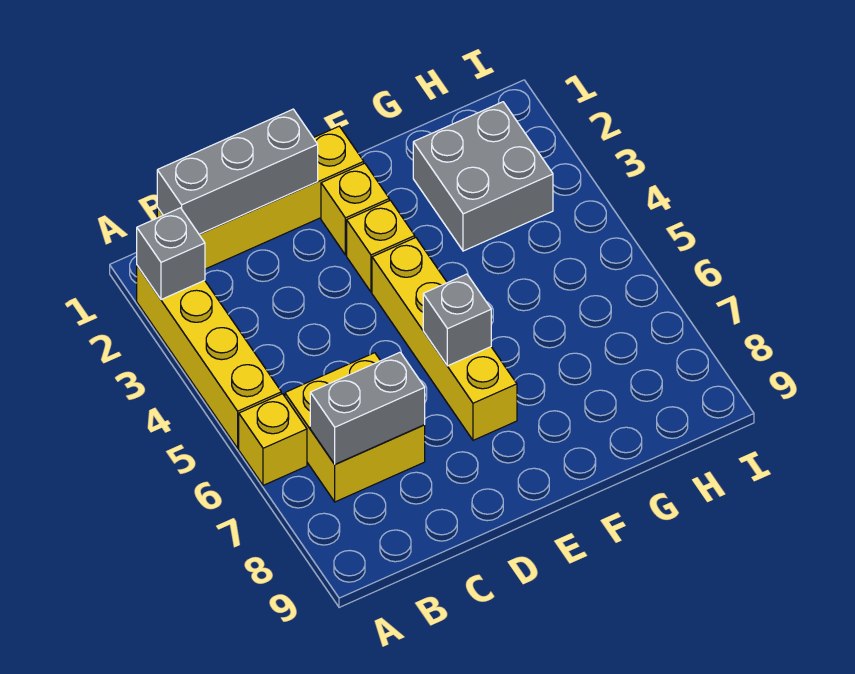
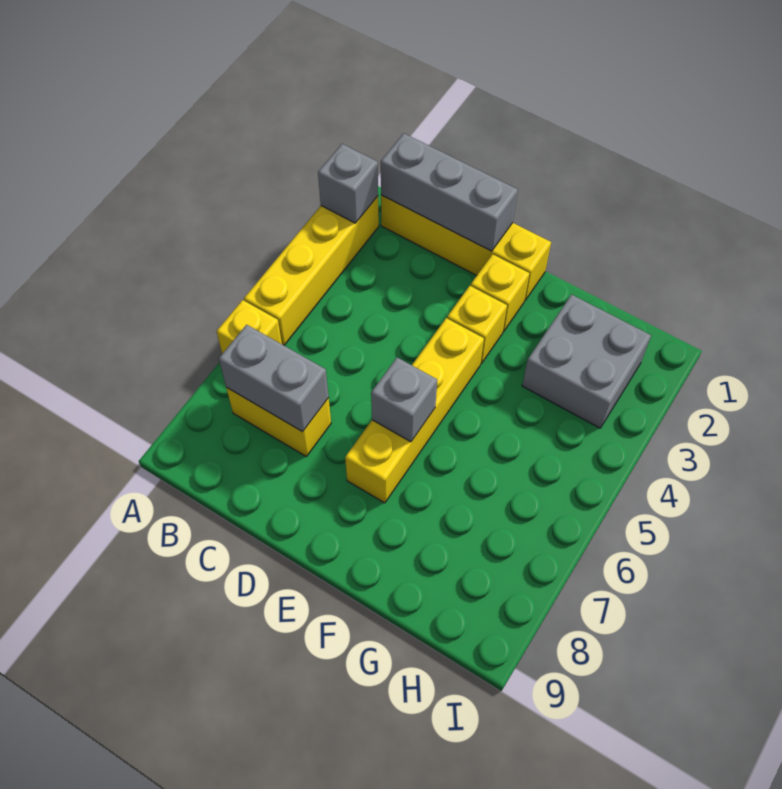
yellow 2x2 brick [285,353,425,502] -> yellow 1x2 brick [226,387,331,456]

